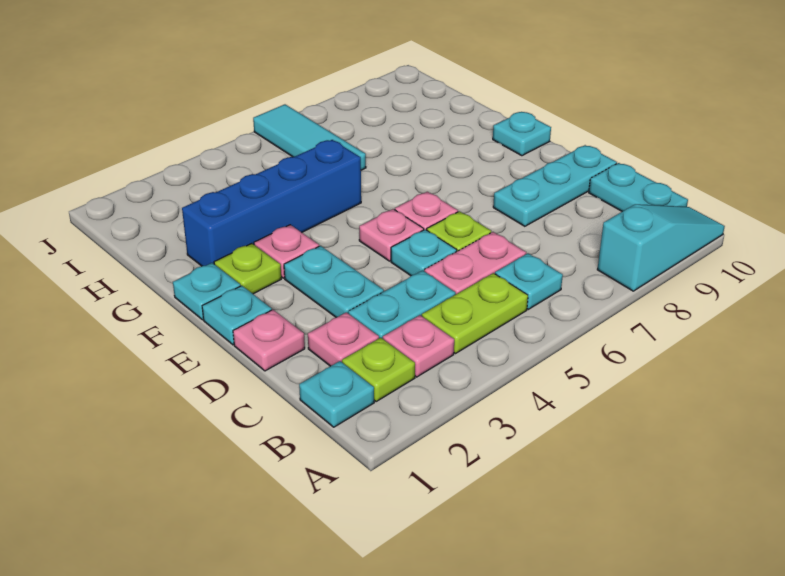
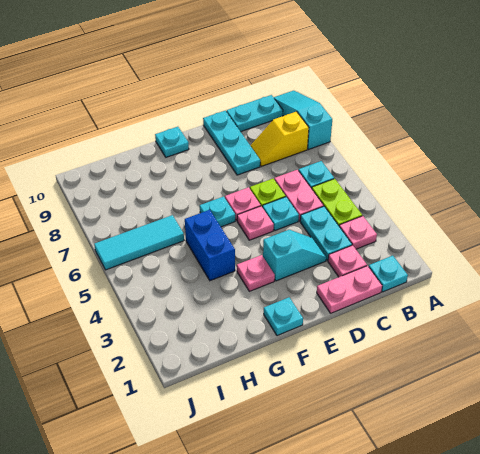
lime 1x1 plate [342,338,415,402] -> none
none -> yellow 1x2 slope [250,112,309,166]
pink 1x1 plate [233,310,305,371] -> pink 1x2 plate [317,266,382,313]
cyan 1x2 plate [284,246,384,317] -> cyan 1x2 slope [263,230,326,281]
cyan 1x1 plate [202,286,272,345] -> cyan 1x1 plate moved to [200,197,235,227]
lime 1x1 plate [214,243,281,294] -> none
blue 1x4 brick [182,140,361,266] -> blue 1x2 brick [185,210,235,281]

